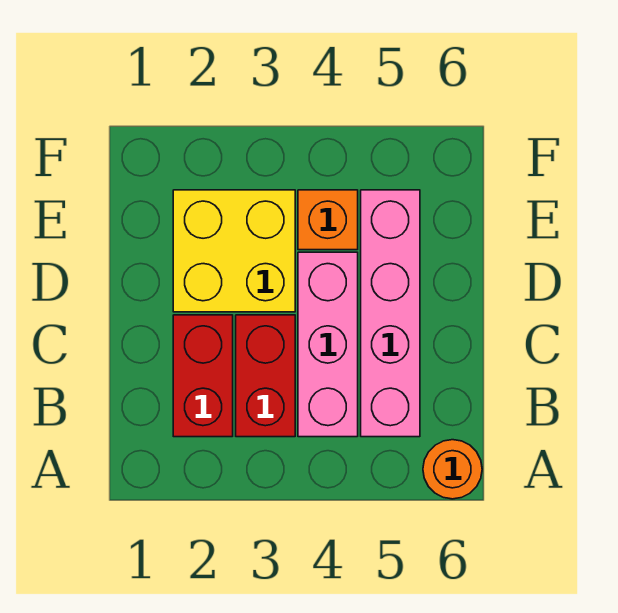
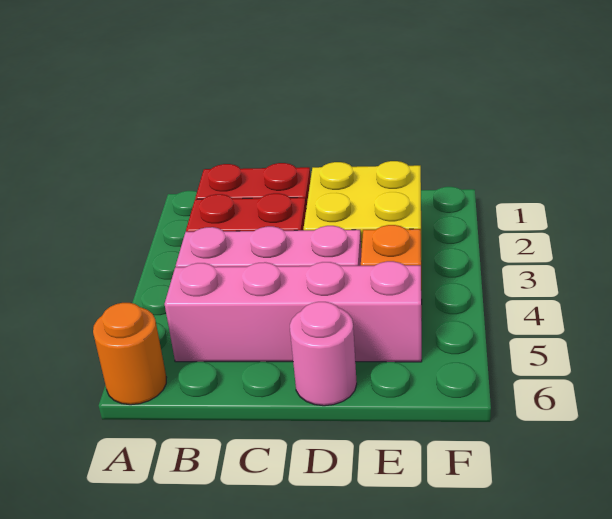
none -> pink 1x1 round brick [290,302,357,406]

